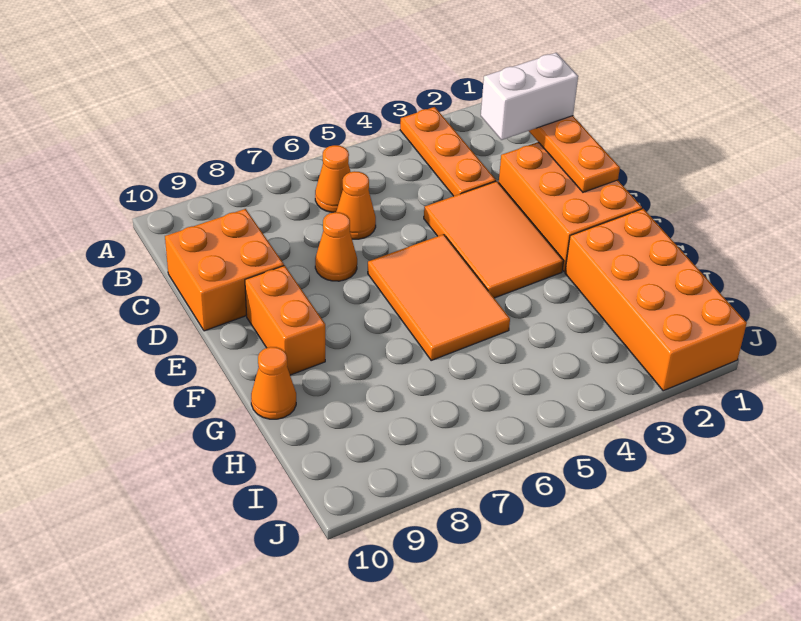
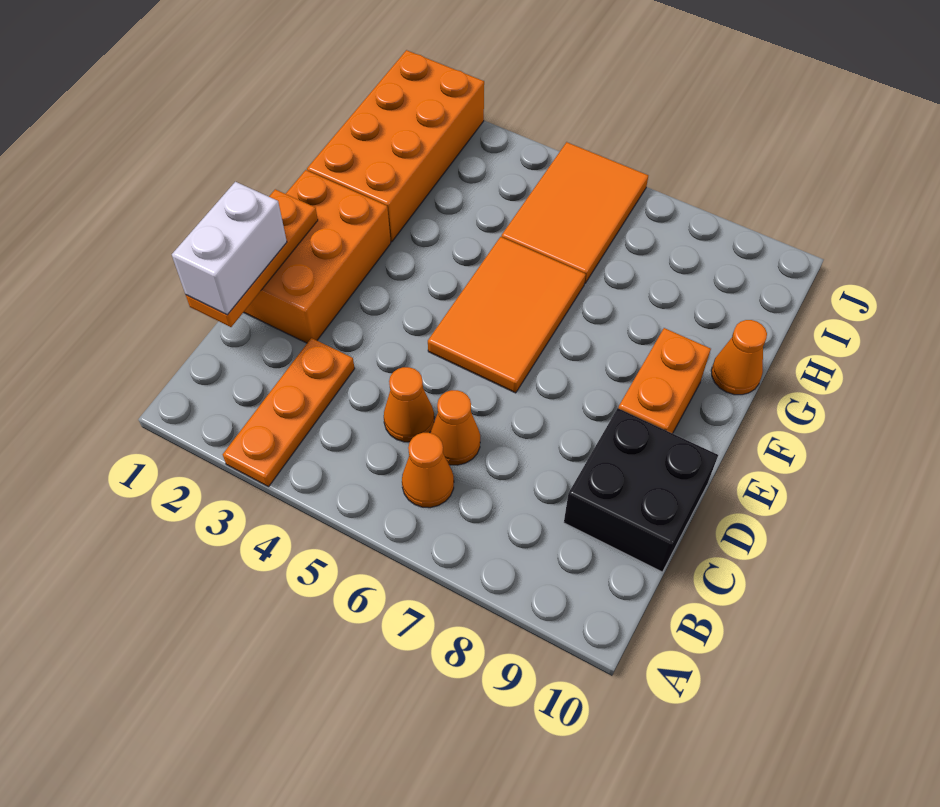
white 1x2 brick [481,53,578,140] -> white 1x2 brick turned to [172,182,287,315]
orange 2x2 brick [165,209,284,331] -> black 2x2 brick [564,408,718,572]
orange 2x3 tile [424,181,564,298] -> orange 2x3 tile moved to [501,142,648,283]
orange 1x1 cone [315,212,357,281] -> orange 1x1 cone moved to [384,367,434,442]

